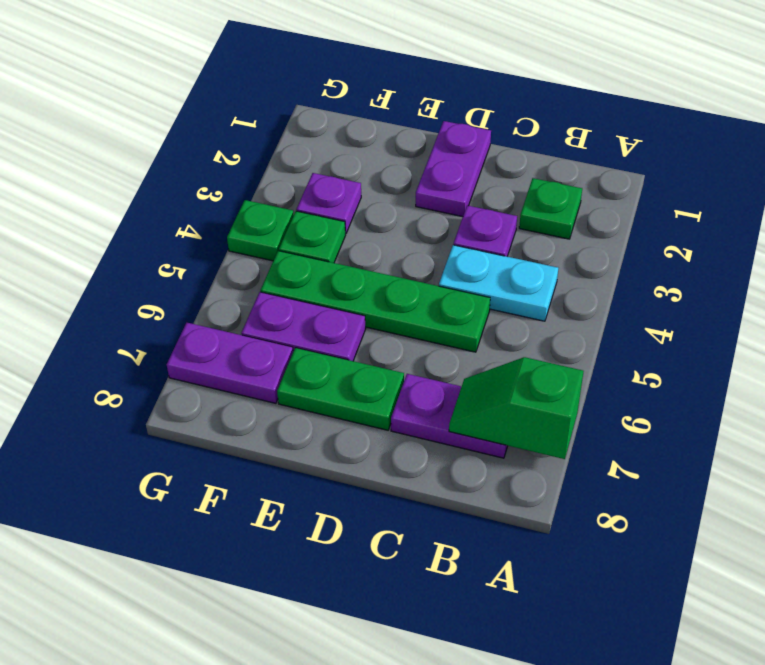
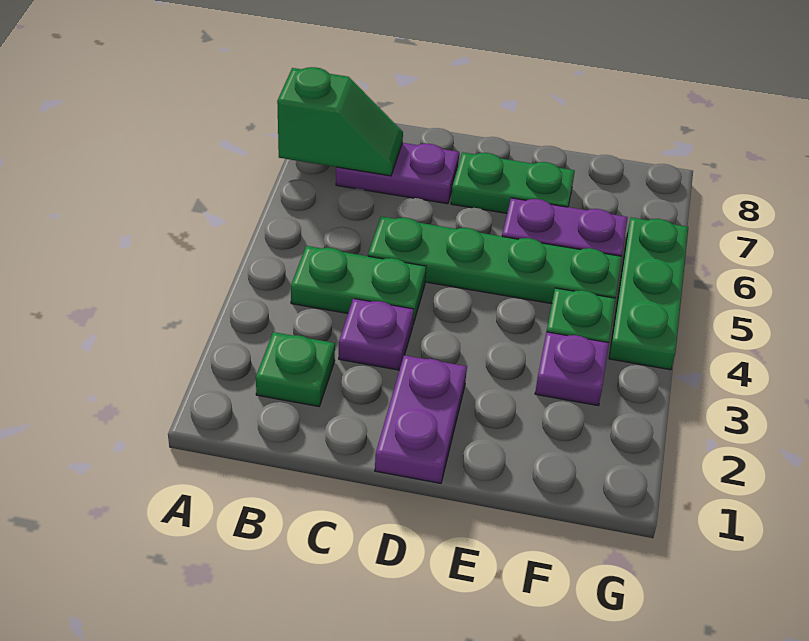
cyan 1x2 plate [439,245,558,321] -> green 1x2 plate [291,246,426,324]
purple 1x2 plate [167,323,293,403] -> none
green 1x1 plate [227,200,294,261] -> green 1x3 plate [609,218,688,370]

